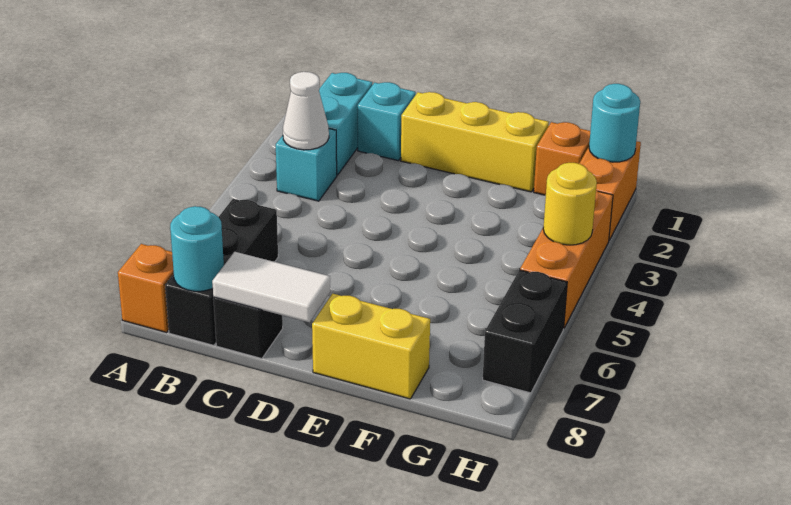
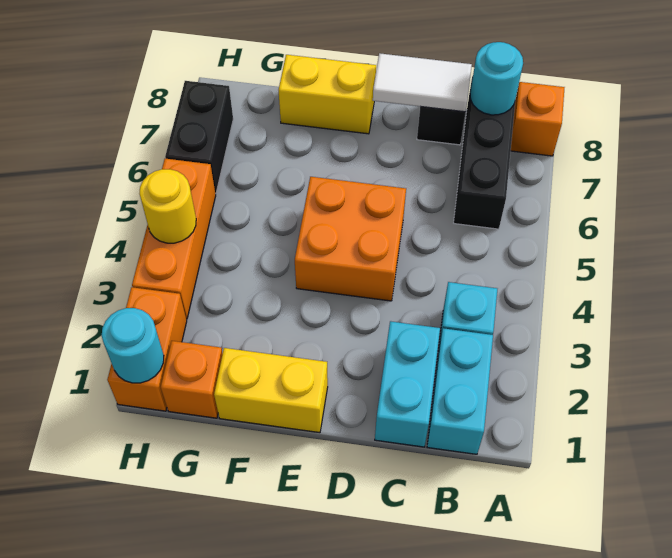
white 1x1 cone [283,72,329,150] -> none
cyan 1x1 brick [358,82,416,161] -> cyan 1x2 brick [375,321,440,447]
yellow 1x3 brick [401,92,549,192] -> yellow 1x2 brick [214,348,328,433]
none -> orange 2x2 brick [295,177,406,301]

